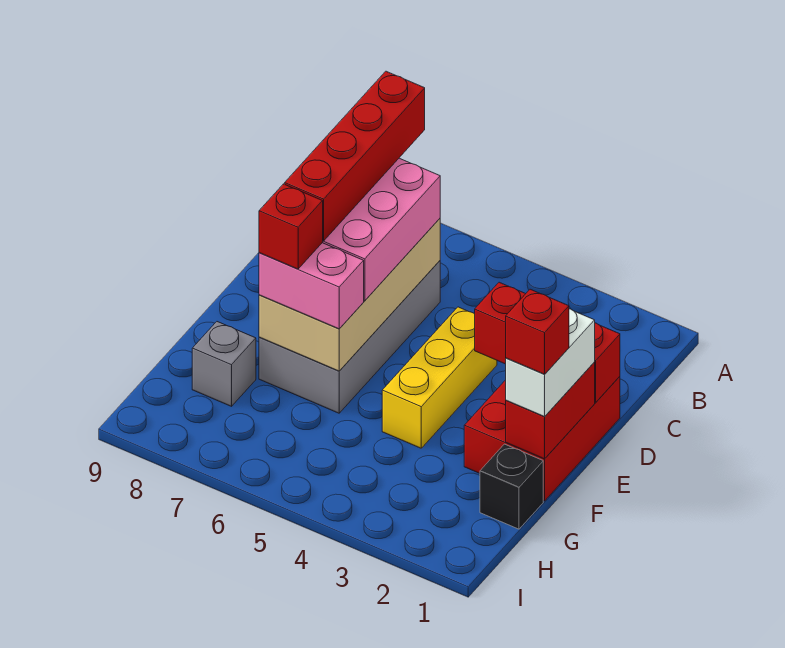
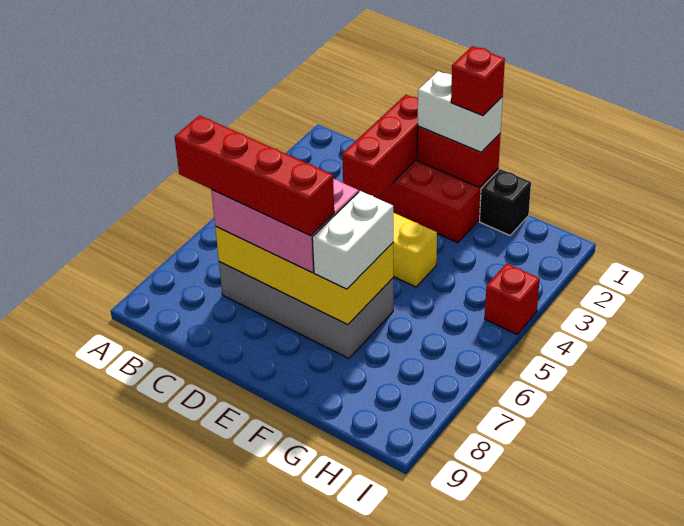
tan 2x4 brick [259,219,440,371] -> yellow 2x4 brick [215,227,393,325]
pink 1x2 brick [259,243,364,329] -> white 1x2 brick [312,191,393,289]
red 1x1 brick [259,184,323,269] -> red 1x1 brick moved to [485,263,540,334]
grey 1x1 brick [192,322,256,406] -> none

